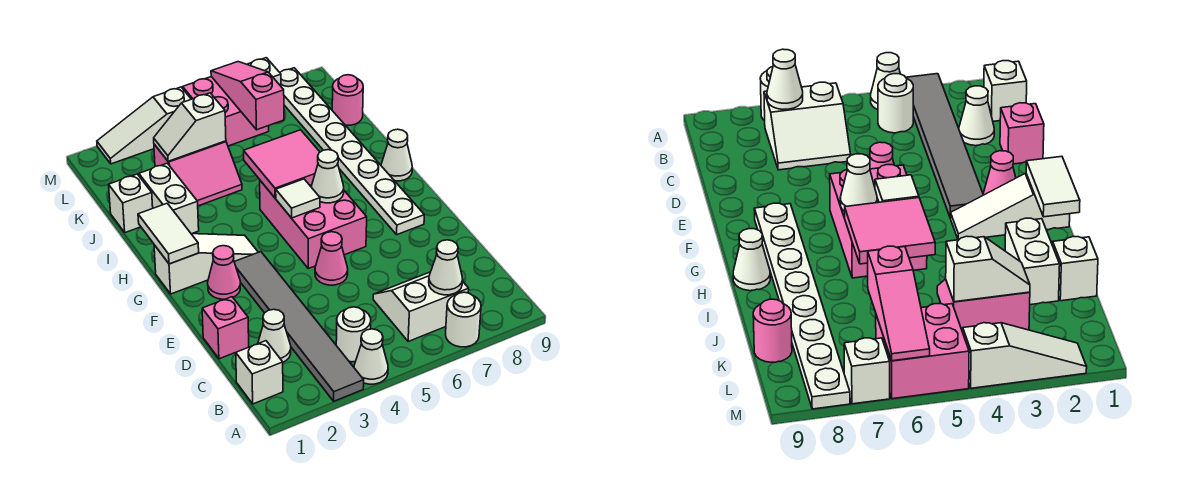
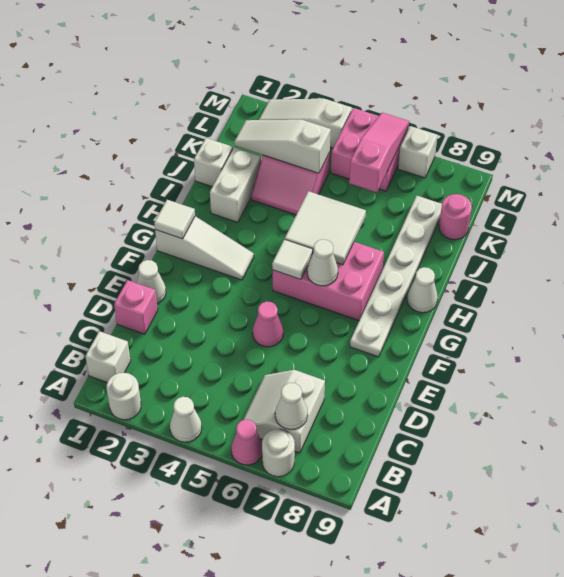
grey 1x6 tile [234,252,364,401] -> none
white 1x1 round brick [336,307,371,362] -> white 1x1 round brick moved to [107,373,141,420]
white 2x2 slope [373,272,469,341] -> white 2x2 slope turned to [243,370,325,453]
white 1x1 cone [258,309,291,362] -> white 1x1 cone moved to [137,260,166,304]
pink 1x1 cone [208,246,240,299] -> pink 1x1 cone moved to [231,419,262,465]
pink 2x3 brick [260,181,367,268] -> pink 2x3 brick turned to [273,242,384,321]
white 1x8 plate [280,68,424,235] -> white 1x6 plate [350,196,442,357]
white 1x2 tile [138,203,199,264] -> white 1x1 tile [154,200,195,239]
pink 2x2 tile [244,130,320,198] -> white 2x2 tile [285,191,366,265]
white 1x2 slope [154,93,226,161] -> white 1x3 slope [234,120,331,173]

